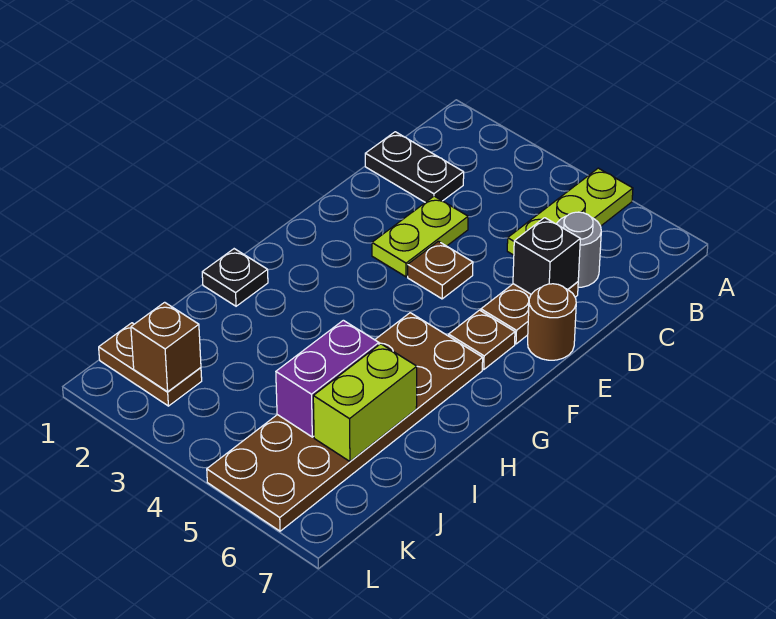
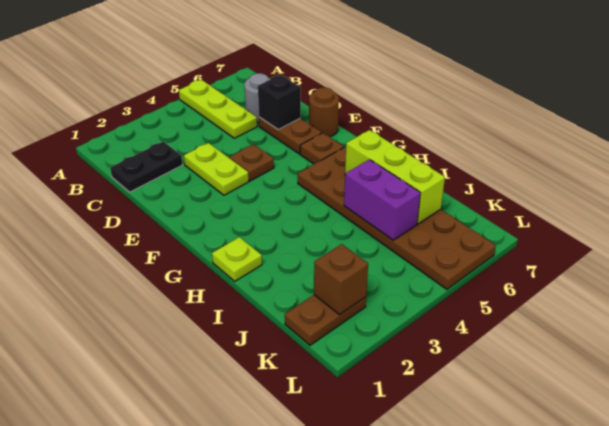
black 1x1 plate [202,249,268,306] -> lime 1x1 plate [212,237,262,281]
lime 1x2 brick [313,344,417,461] -> lime 1x3 brick [345,130,445,224]

